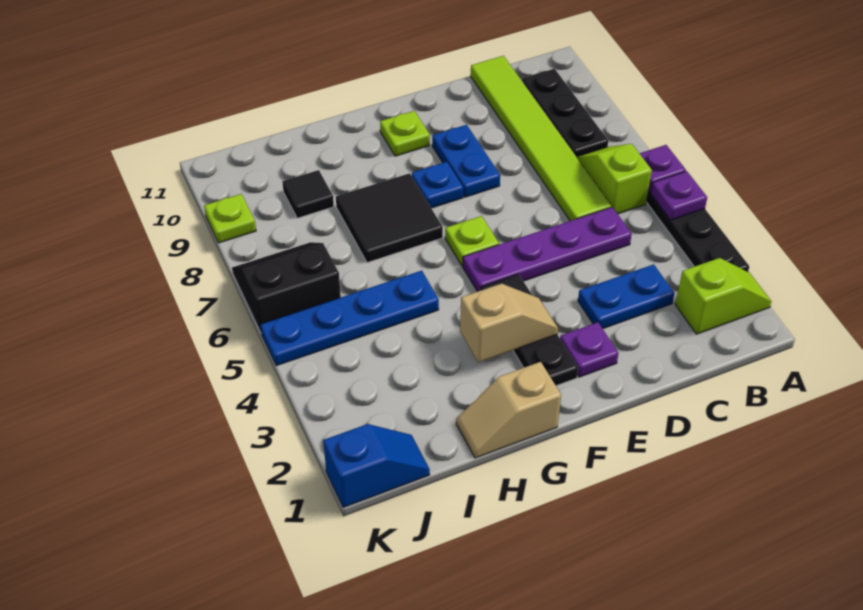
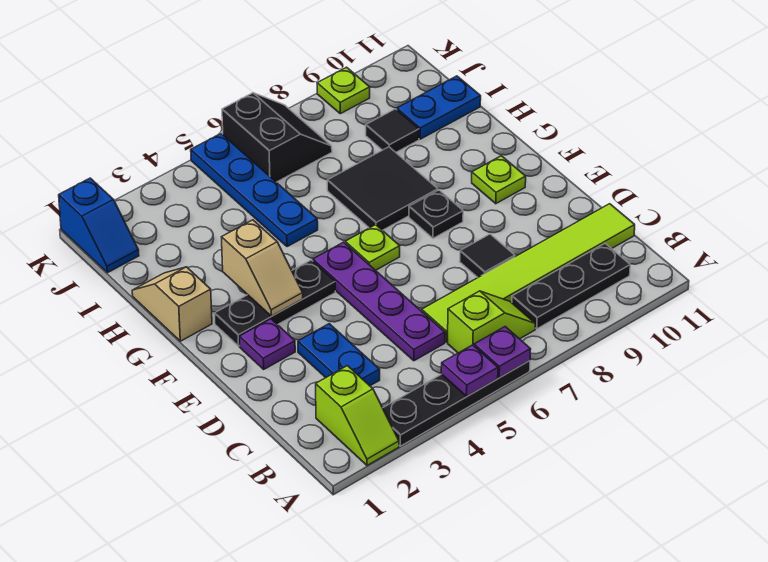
none -> black 1x1 tile [460,234,515,277]
blue 1x2 plate [432,125,500,197] -> blue 1x2 plate moved to [397,76,481,139]
blue 1x1 plate [412,162,463,208] -> black 1x1 plate [409,190,463,238]

